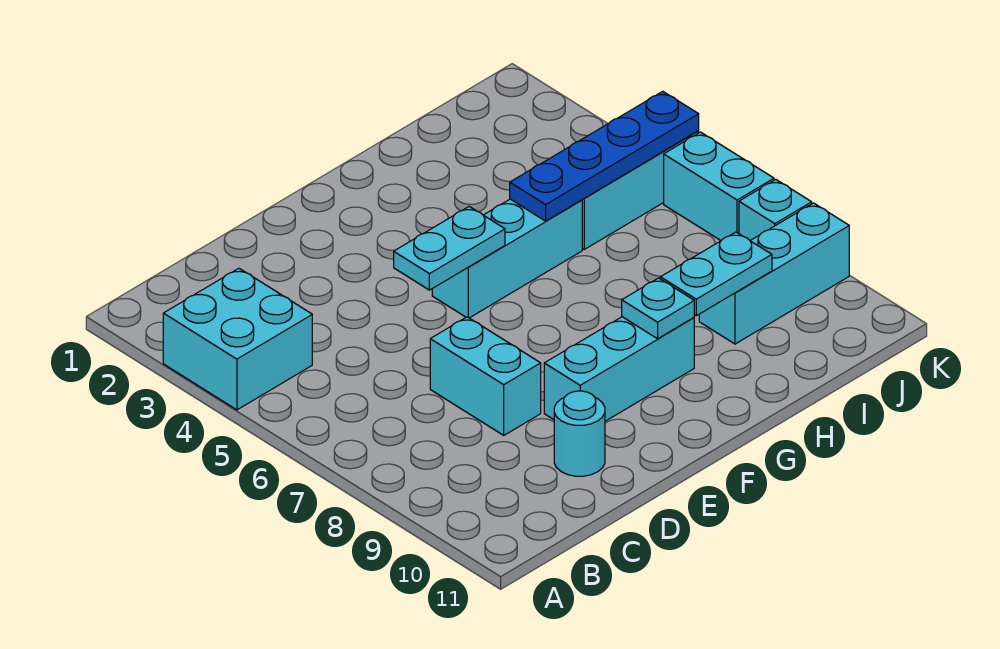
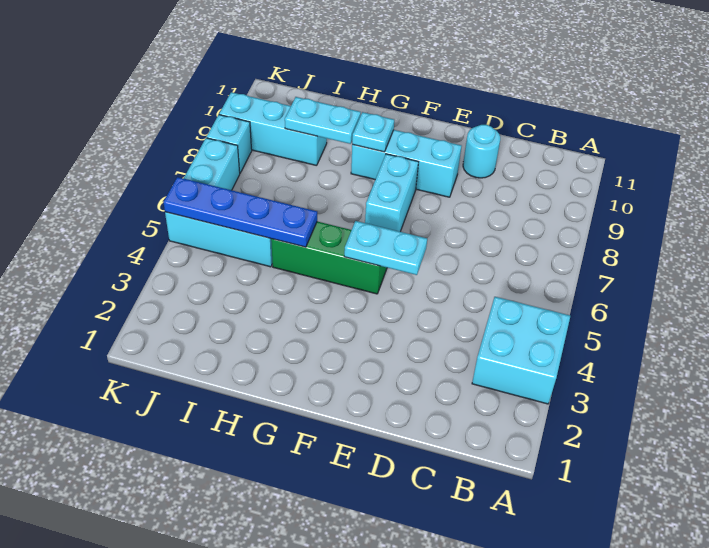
cyan 1x2 brick [430,317,541,435] -> cyan 1x2 brick moved to [365,154,418,232]
cyan 1x3 brick [432,199,582,318] -> green 1x3 brick [271,221,387,294]

